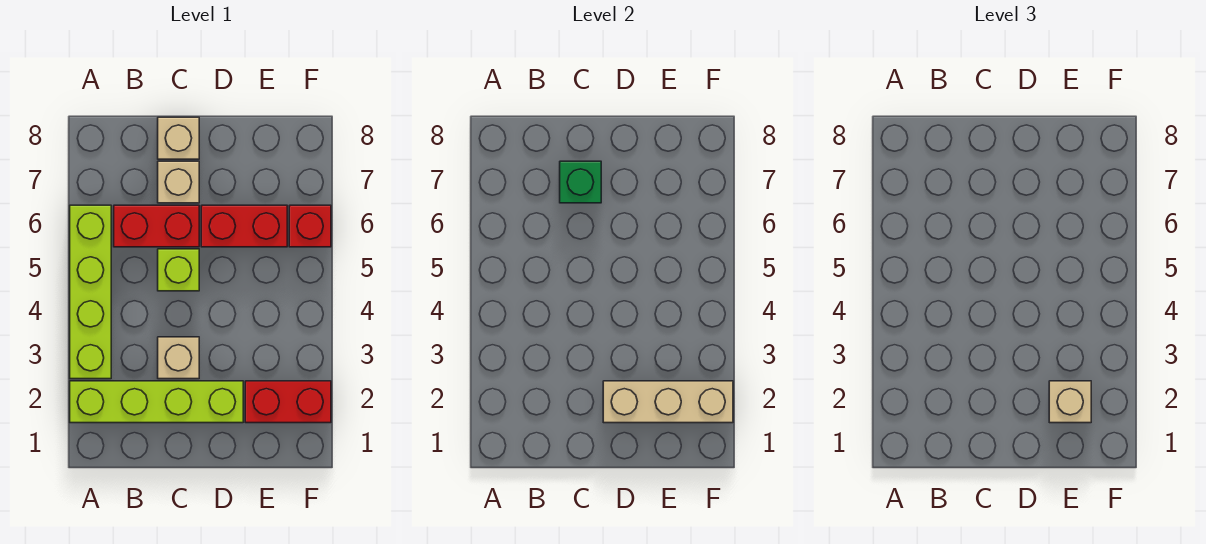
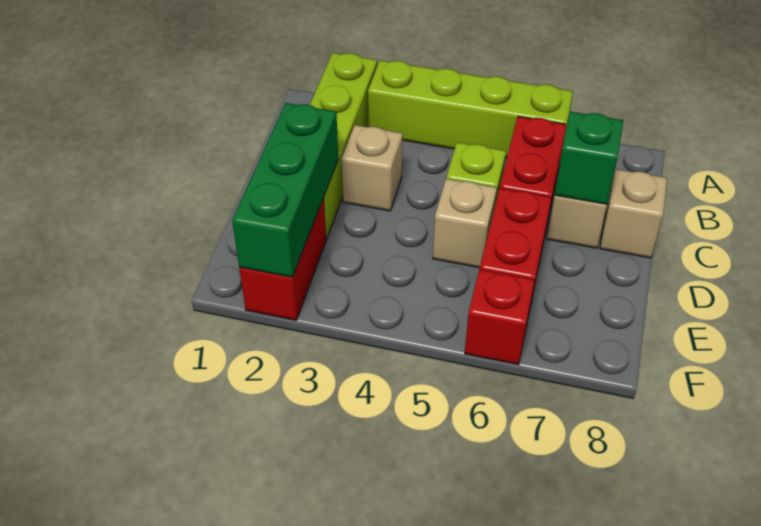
tan 1x3 brick [603,381,733,423] -> green 1x3 brick [232,103,338,277]
tan 1x1 brick [1049,381,1091,423] -> tan 1x1 brick moved to [433,179,497,268]

